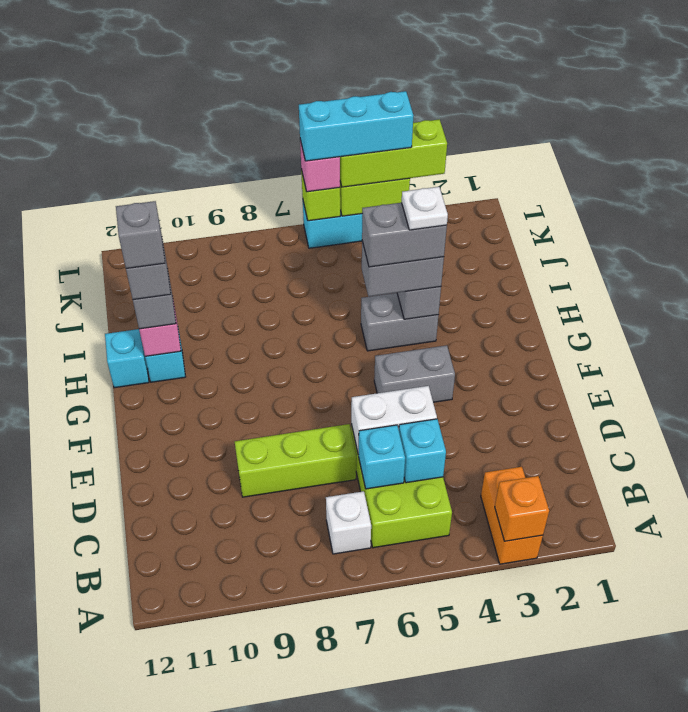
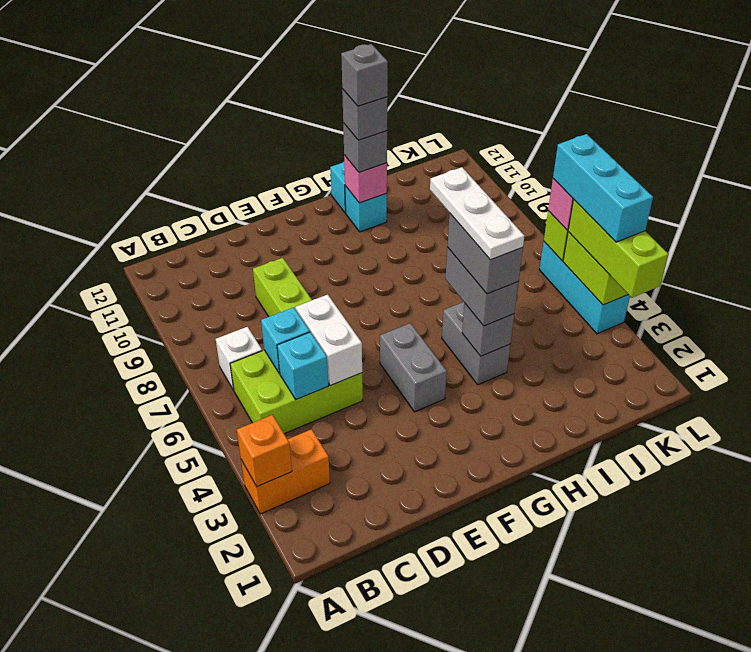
white 1x1 plate [402,187,448,230] -> white 1x3 plate [430,167,524,260]

